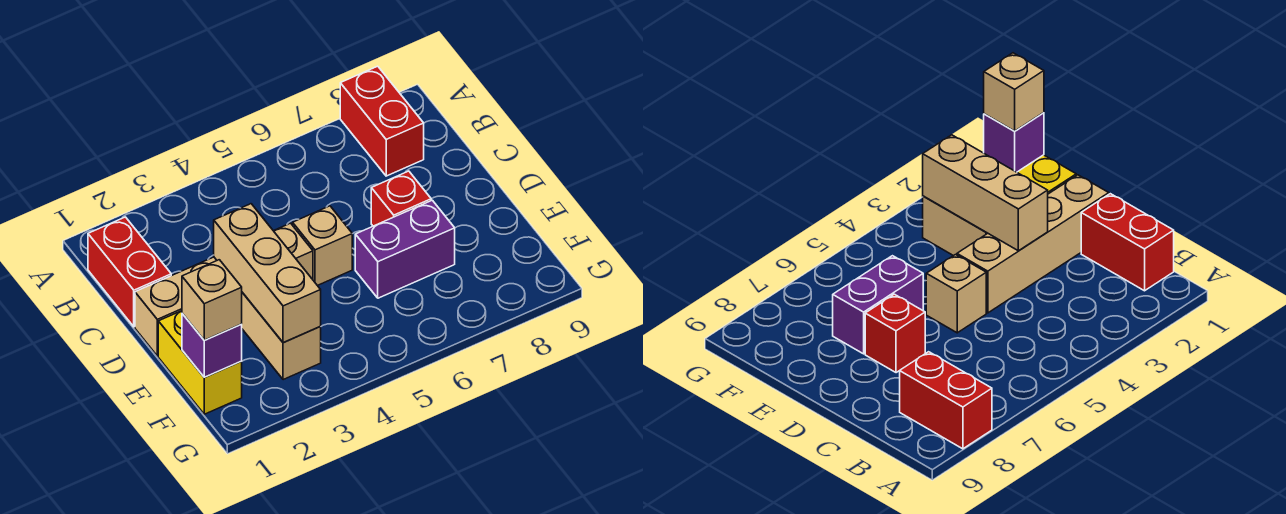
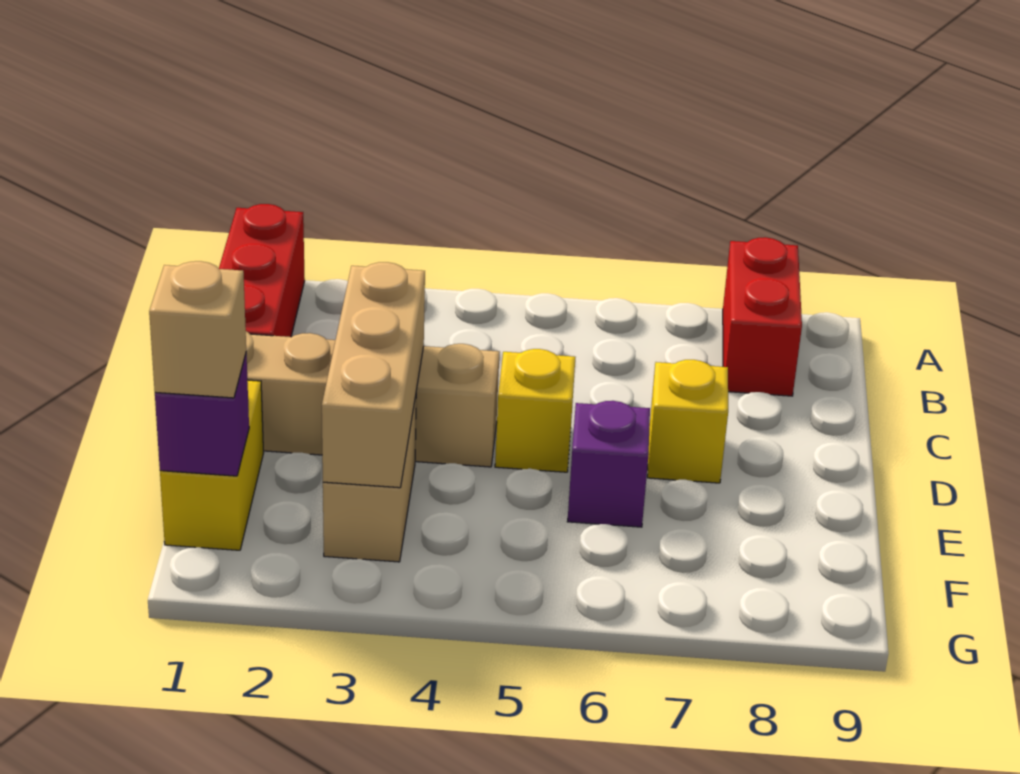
red 1x2 brick [88,217,171,327] -> red 1x3 brick [219,204,305,337]
tan 1x1 brick [293,206,352,286] -> yellow 1x1 brick [495,349,575,472]
red 1x1 brick [371,171,431,226] -> yellow 1x1 brick [647,360,728,483]
purple 1x2 brick [355,200,455,298] -> purple 1x1 brick [567,401,650,527]

